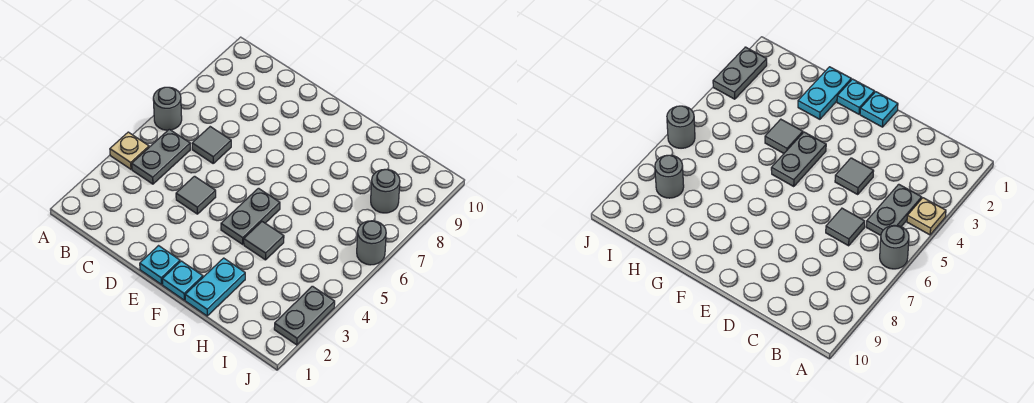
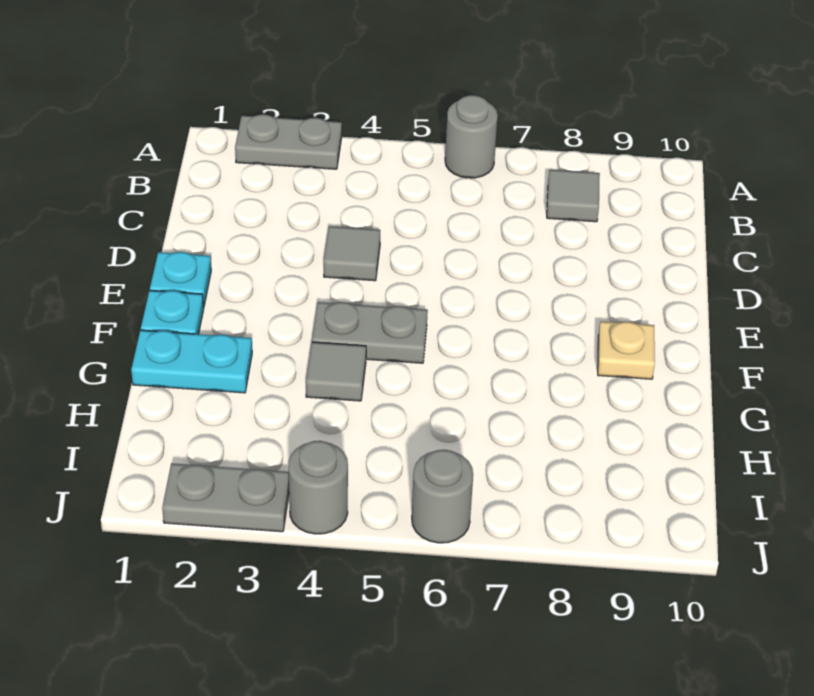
tan 1x1 plate [110,132,149,169] -> tan 1x1 plate moved to [598,321,655,379]
grey 1x2 plate [132,129,190,184] -> grey 1x2 plate moved to [235,114,342,169]
grey 1x1 tile [192,127,231,163] -> grey 1x1 tile moved to [547,170,600,222]
grey 1x1 round brick [371,169,400,213] -> grey 1x1 round brick moved to [288,441,348,534]

